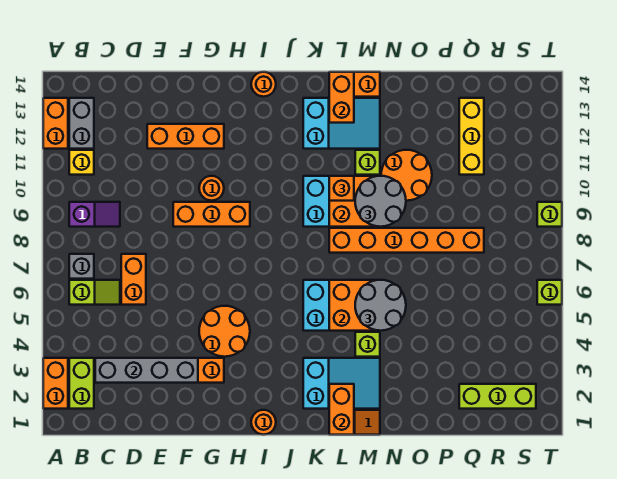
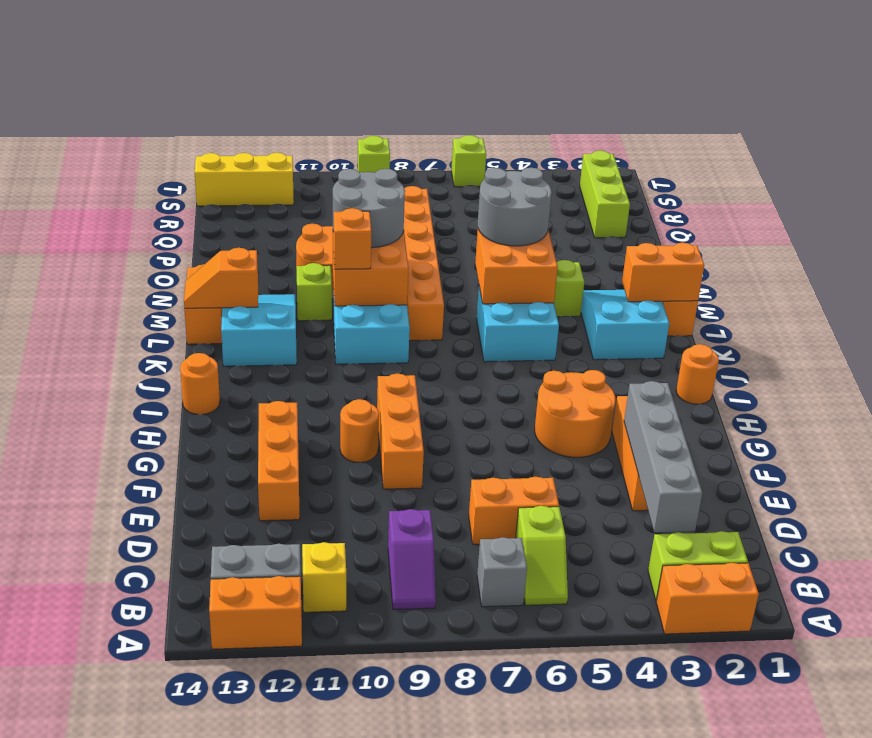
lime 1x2 slope [69,280,120,305] -> lime 1x2 slope turned to [516,506,568,605]
purple 1x2 slope [69,202,120,227] -> purple 1x2 slope turned to [388,509,436,610]
orange 1x2 brick [329,72,354,123] -> orange 1x2 slope [184,248,258,308]
yellow 1x3 brick [459,98,484,175] -> yellow 1x3 brick moved to [195,153,294,206]

